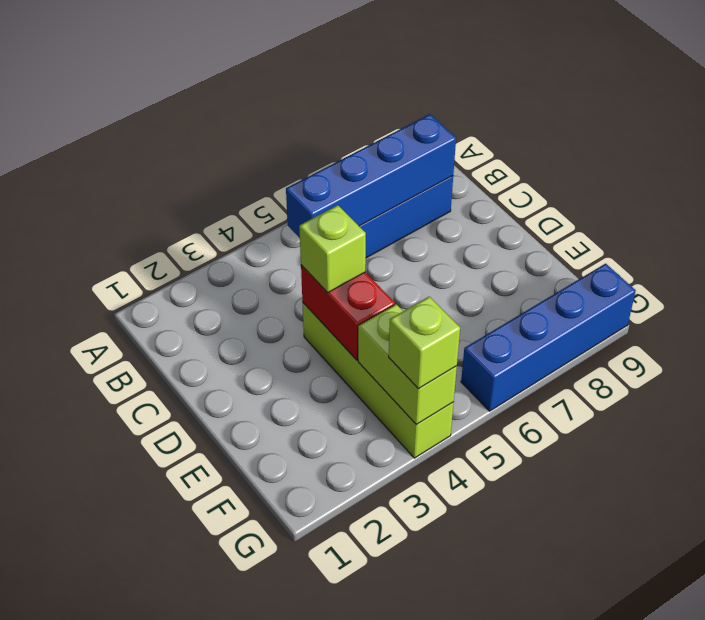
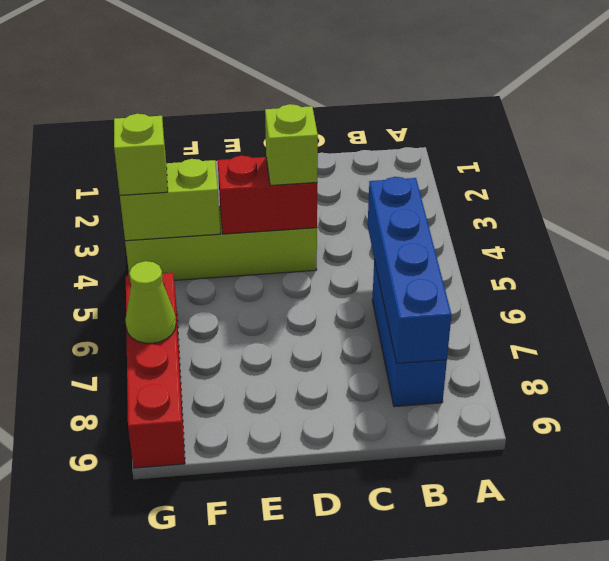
blue 1x4 brick [461,264,636,411] -> red 1x4 brick [126,273,185,468]
none -> lime 1x1 cone [125,261,176,343]

